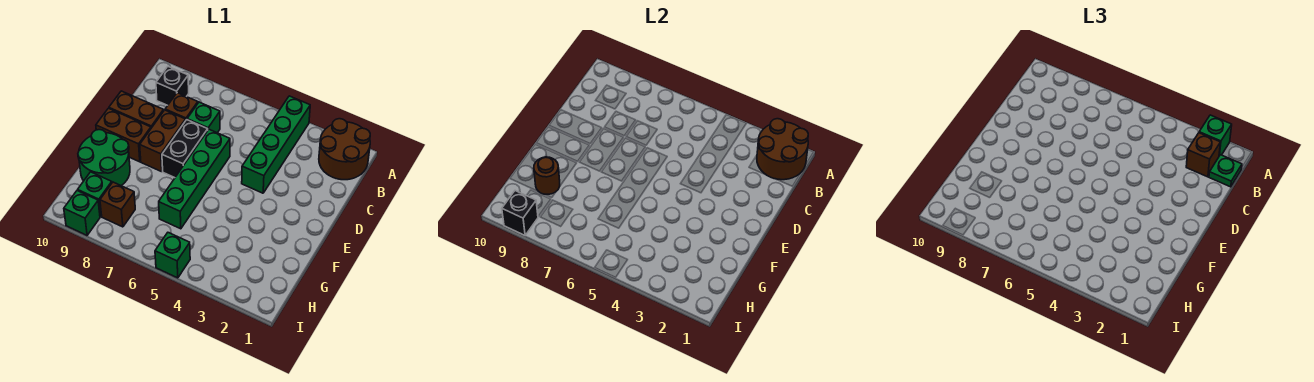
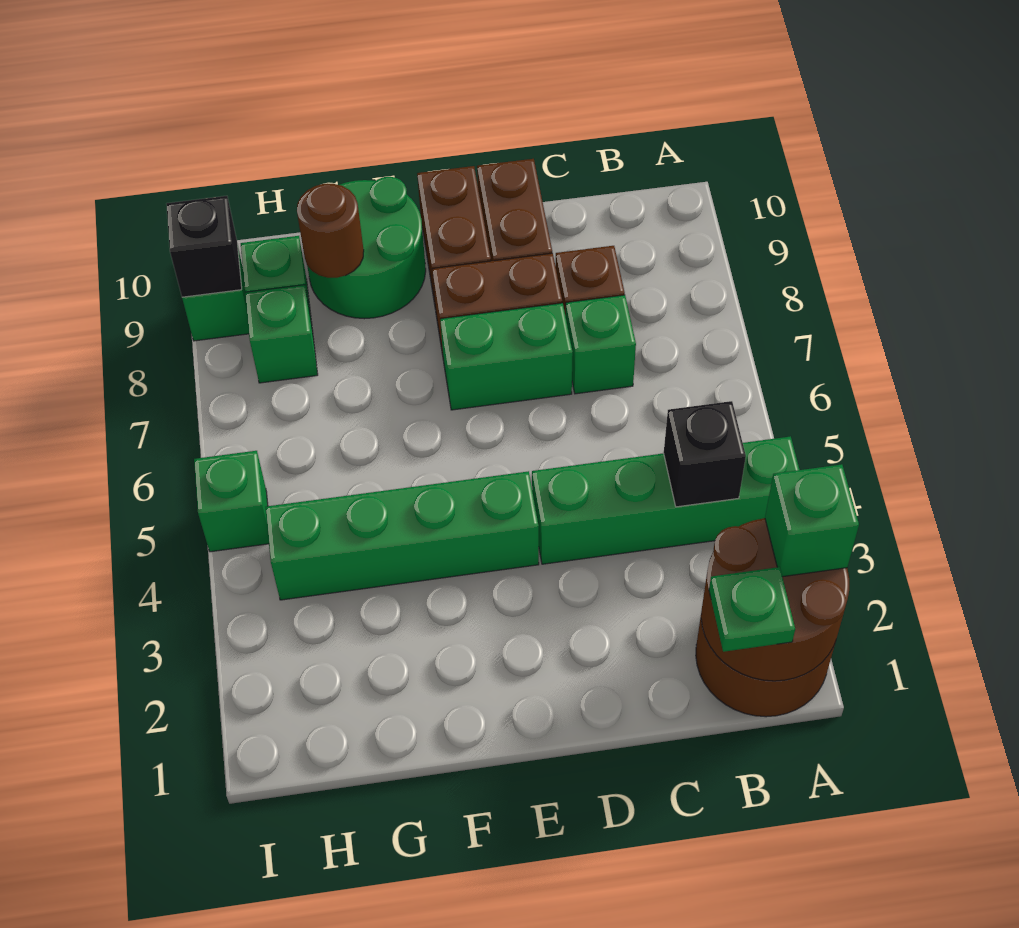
brown 1x1 brick [1186,133,1220,177] -> none
black 1x1 brick [156,67,189,105] -> black 1x1 brick moved to [664,401,746,507]
green 1x4 brick [159,129,230,229] -> green 1x4 brick moved to [266,471,539,600]
black 1x2 brick [162,120,208,178] -> green 1x2 brick [440,303,573,410]
brown 1x1 brick [100,182,135,227] -> green 1x1 brick [245,285,318,383]

